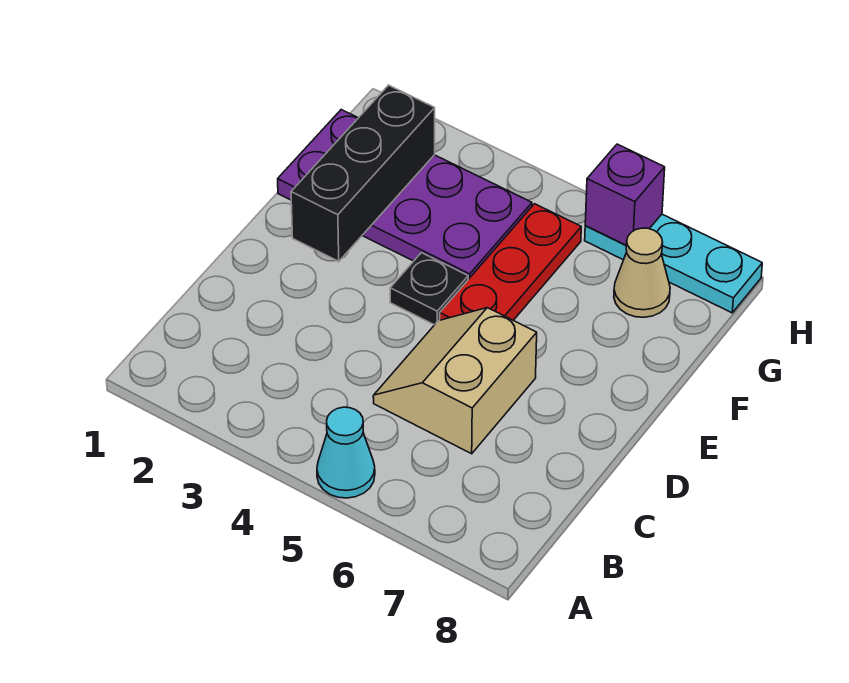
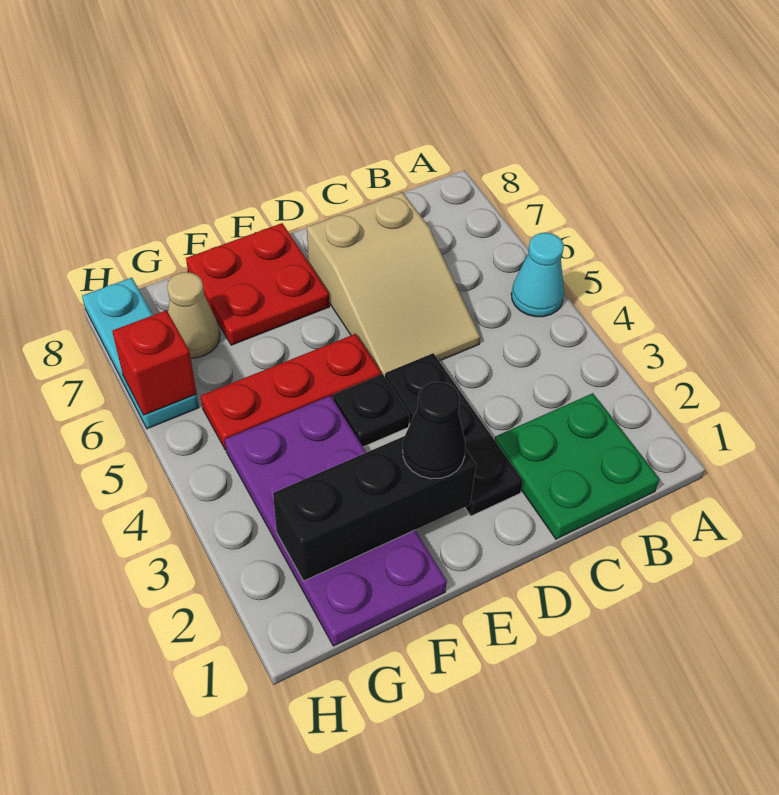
none -> green 2x2 plate [495,393,660,539]
tan 2x2 slope [373,308,537,454] -> tan 2x3 slope [307,192,480,376]
none -> black 1x3 plate [385,353,523,516]
none -> black 1x1 cone [403,382,466,479]
none -> red 2x2 plate [186,223,329,345]
purple 1x1 brick [585,144,665,245] -> red 1x1 brick [112,310,197,415]

